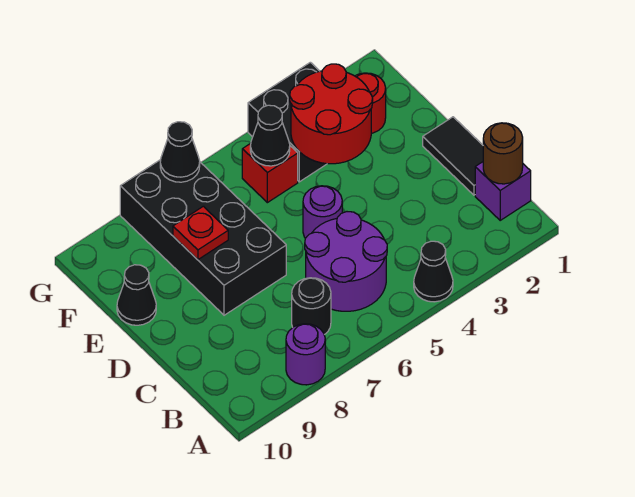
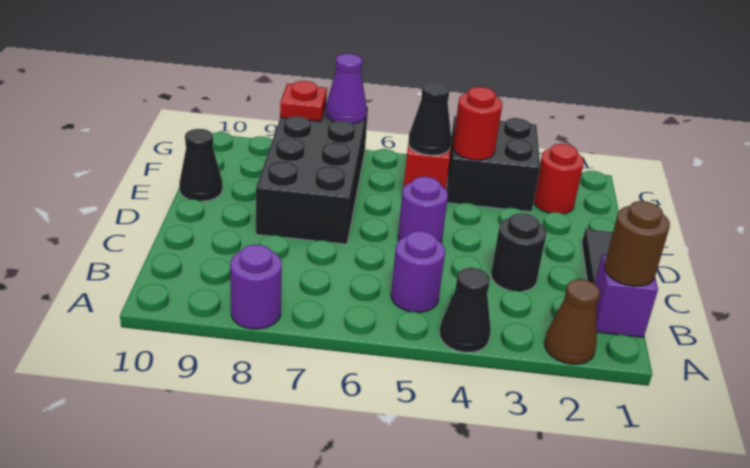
none -> brown 1x1 cone [544,279,600,364]
purple 2x2 round brick [305,212,387,311] -> purple 1x1 round brick [391,231,445,312]
black 1x1 round brick [292,278,331,335] -> black 1x1 round brick moved to [491,213,547,292]
red 2x2 round brick [290,64,373,164] -> red 1x1 round brick [453,87,502,160]
red 1x1 plate [173,206,228,260] -> red 1x1 plate moved to [280,81,327,122]
black 1x1 cone [160,122,200,182] -> purple 1x1 cone [326,54,367,124]

